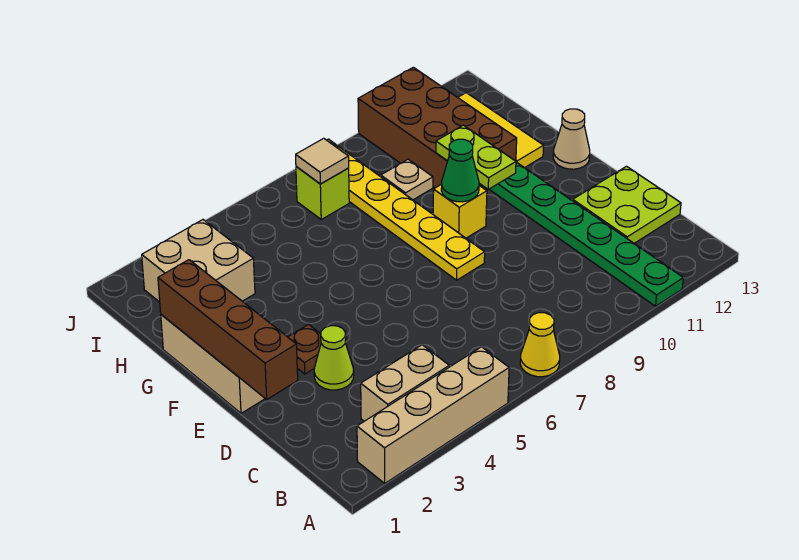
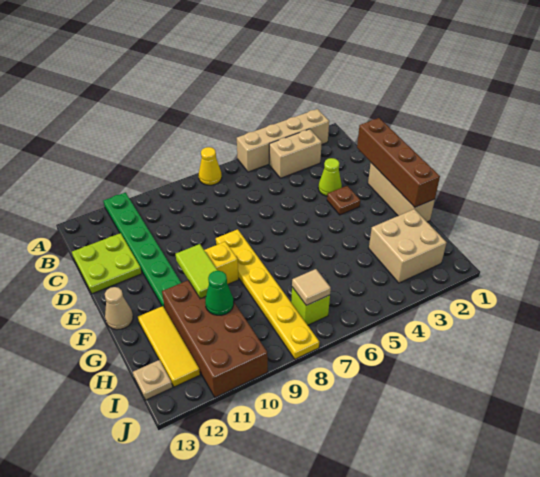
green 1x1 cone [441,139,479,202] -> green 1x1 cone moved to [205,271,234,315]
lime 1x2 plate [436,125,516,189] -> lime 1x2 tile [176,244,218,299]
tan 1x1 plate [381,159,433,200] -> tan 1x1 plate moved to [133,360,172,400]

